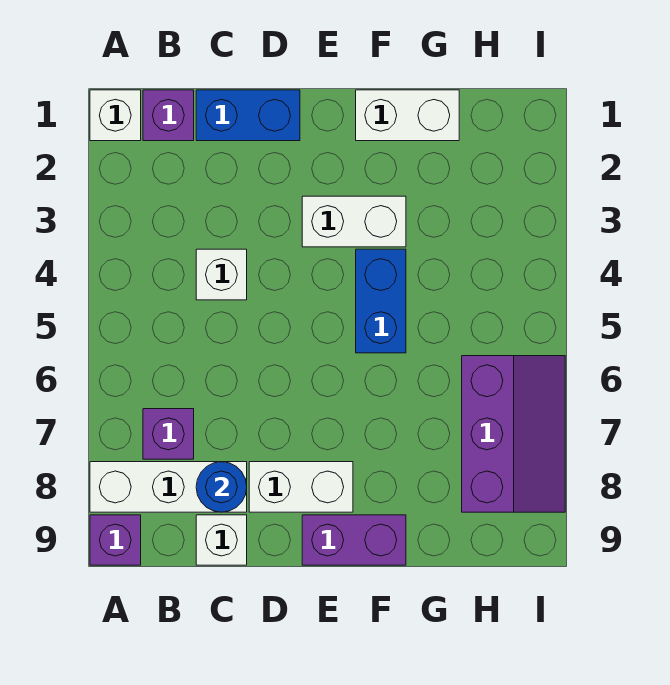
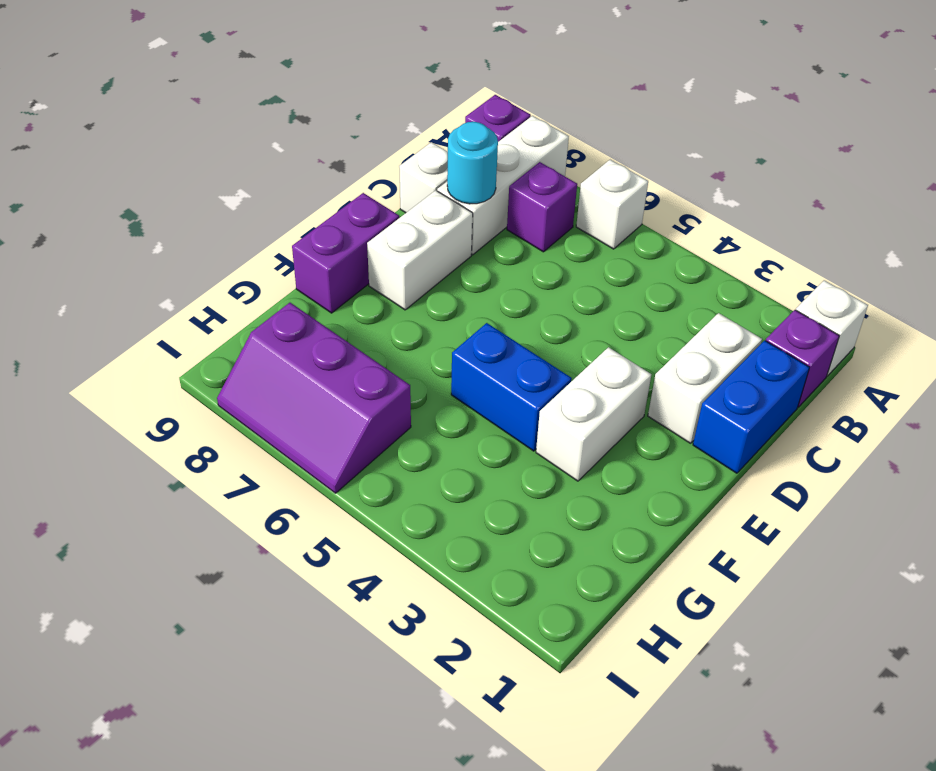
white 1x1 brick [196,249,247,300] -> white 1x1 brick moved to [576,160,648,249]
blue 1x1 round brick [196,462,247,512] -> cyan 1x1 round brick [447,122,498,204]
white 1x2 brick [356,90,459,141] -> white 1x2 brick moved to [648,313,762,443]

